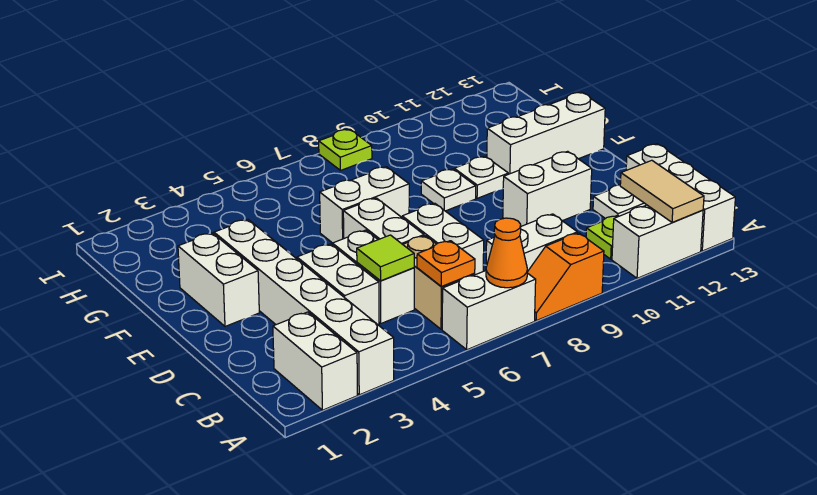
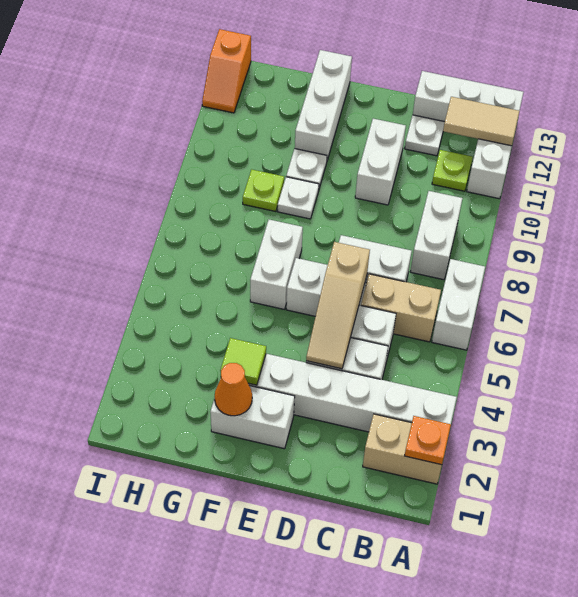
white 1x2 brick [273,312,357,410] -> tan 1x2 brick [363,414,442,484]
orange 1x1 cone [486,218,527,288] -> orange 1x1 cone moved to [215,363,252,416]
orange 1x2 slope [527,233,604,321] -> orange 1x2 slope moved to [202,29,251,113]
orange 1x1 plate [417,241,475,286] -> orange 1x1 plate moved to [405,416,451,465]
lime 1x1 tile [357,235,414,281] -> lime 1x1 tile moved to [220,338,266,385]
none -> tan 1x3 slope [306,242,370,369]
lime 1x1 plate [319,129,372,170] -> lime 1x1 plate moved to [243,170,284,211]

